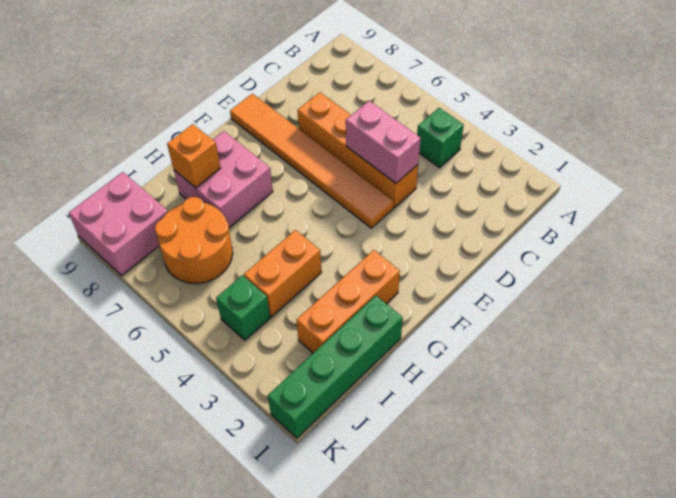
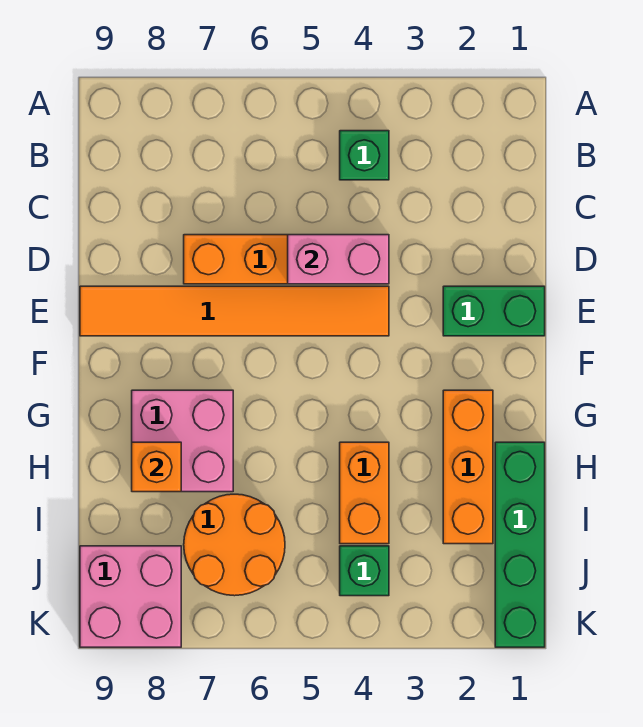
none -> green 1x2 brick [443,286,545,336]

